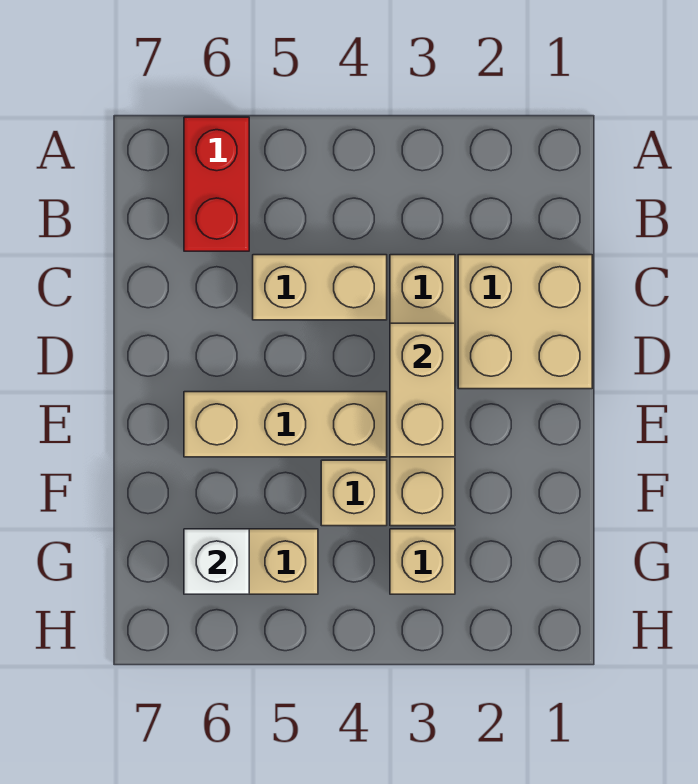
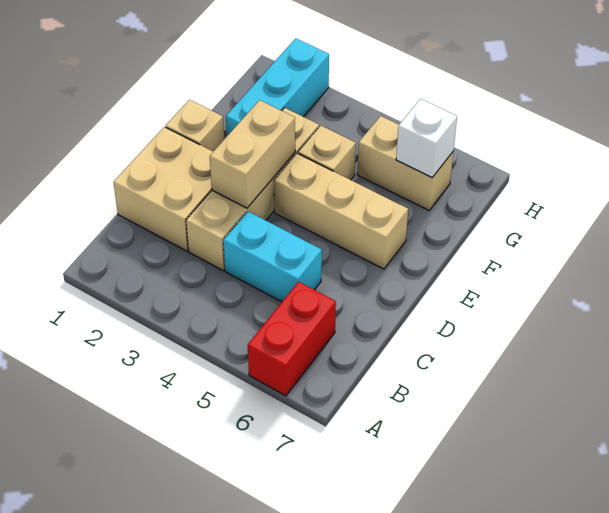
tan 1x2 brick [253,255,387,320] -> cyan 1x2 brick [223,211,322,302]
none -> cyan 1x3 brick [226,38,329,136]
tan 1x1 brick [390,529,455,594] -> tan 1x1 brick moved to [166,100,224,151]

